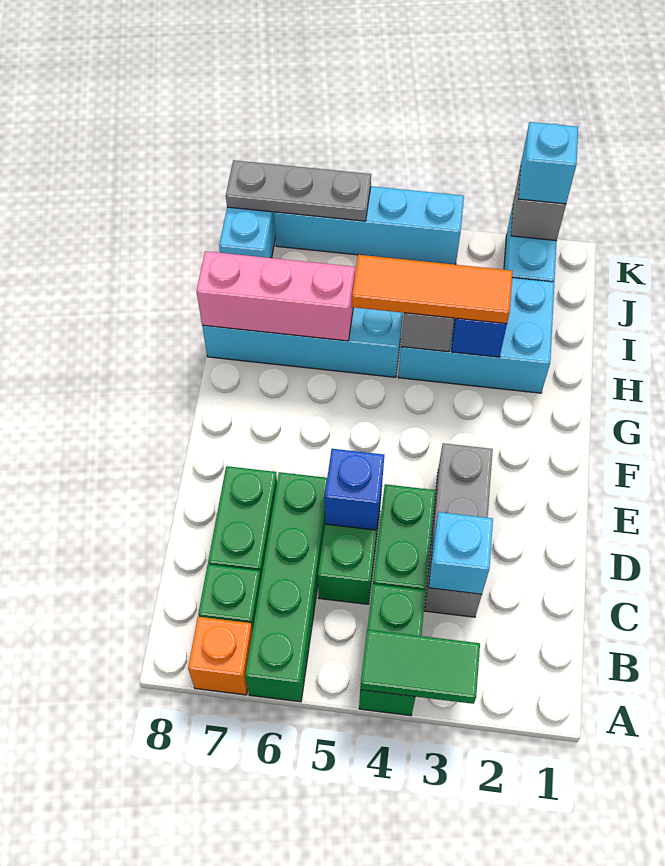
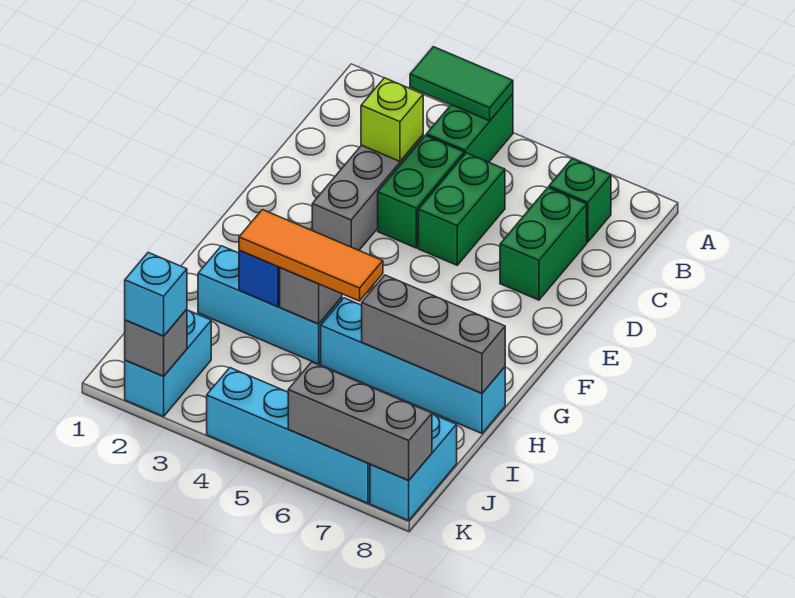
green 1x4 brick [245,472,327,702] -> none
orange 1x1 brick [188,617,252,695] -> none
cyan 1x1 brick [429,512,493,594] -> lime 1x1 brick [361,78,423,161]
blue 1x1 brick [325,449,384,530] -> none
cyan 2x3 brick [398,278,554,393] -> cyan 1x3 brick [198,246,342,364]
pink 1x3 brick [196,251,355,341] -> grey 1x3 brick [362,275,505,393]
grey 1x3 plate [226,160,371,221] -> grey 1x3 brick [288,362,432,480]

